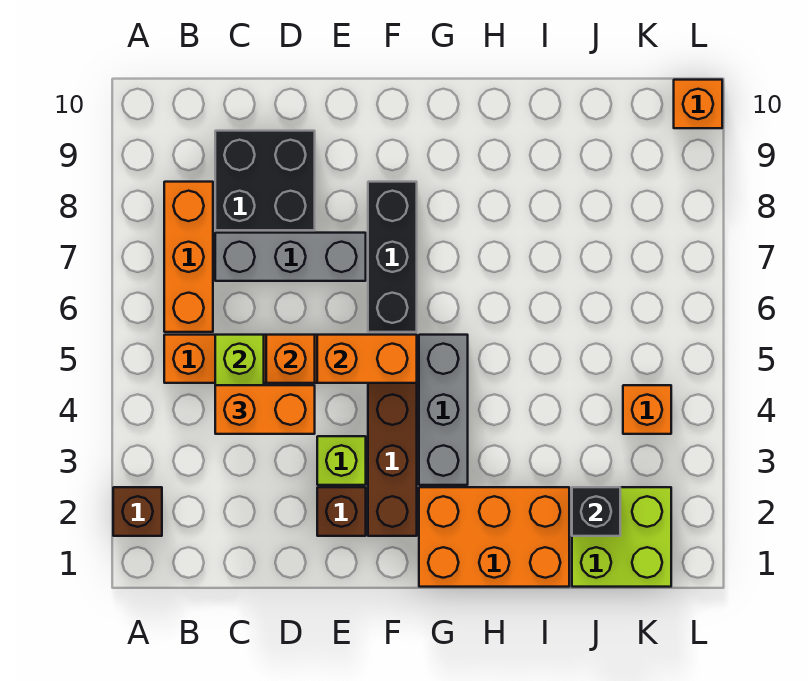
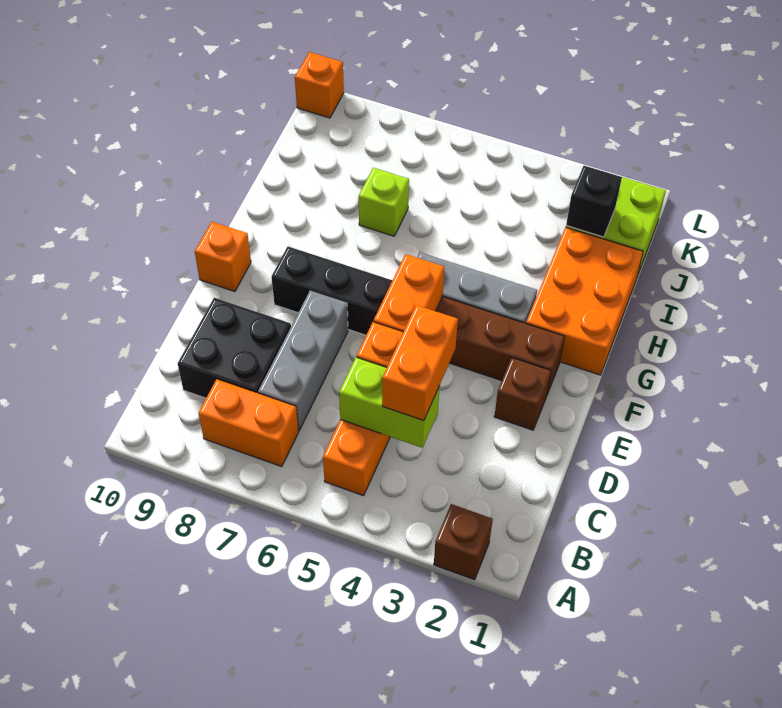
orange 1x3 brick [164,182,213,332] -> orange 1x2 brick [199,379,298,467]
lime 1x1 brick [317,436,366,485] -> lime 1x1 brick moved to [359,168,409,236]
orange 1x1 brick [623,385,671,434] -> orange 1x1 brick moved to [195,222,251,292]

